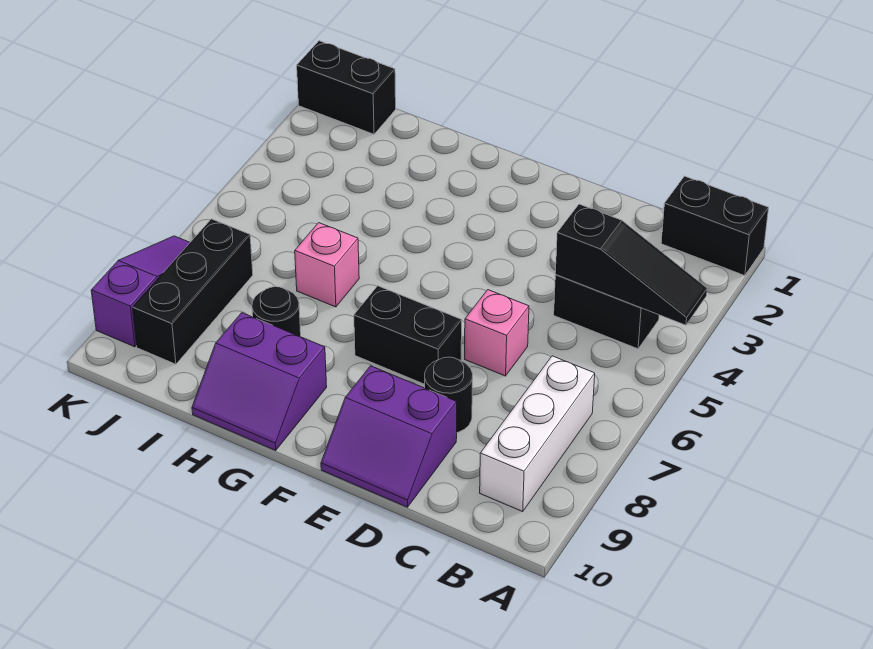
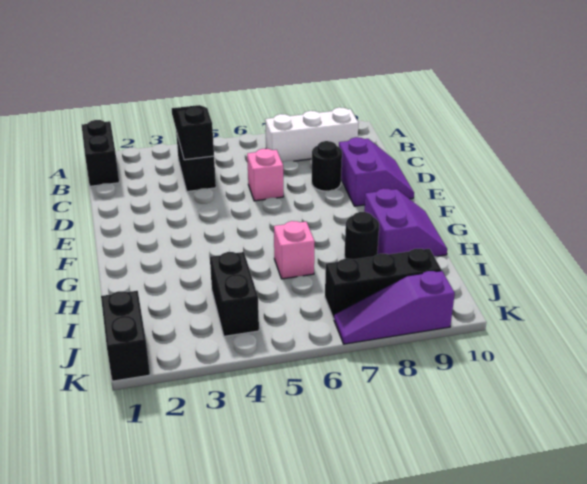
black 1x2 brick [354,286,462,384] -> black 1x2 brick moved to [210,252,259,336]

